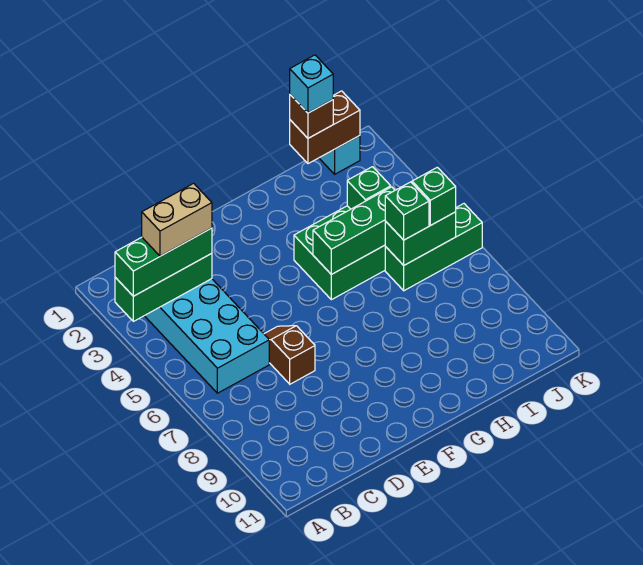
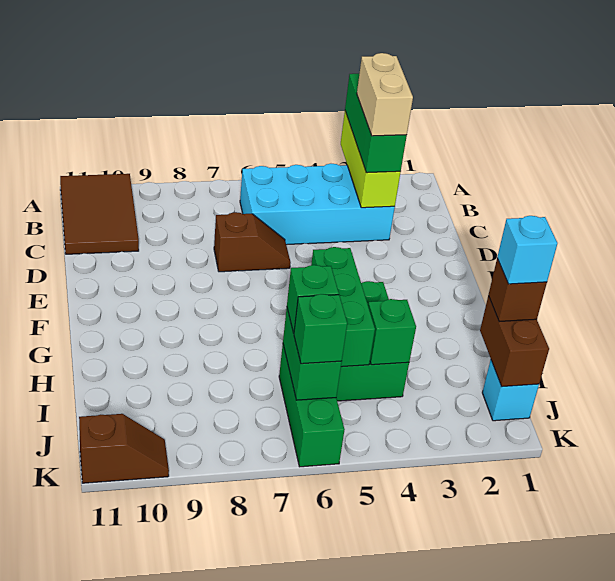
green 1x3 brick [115,253,212,321] -> lime 1x3 brick [341,111,401,208]
none -> brown 2x3 tile [60,174,139,254]
none -> brown 1x2 slope [79,414,169,483]

